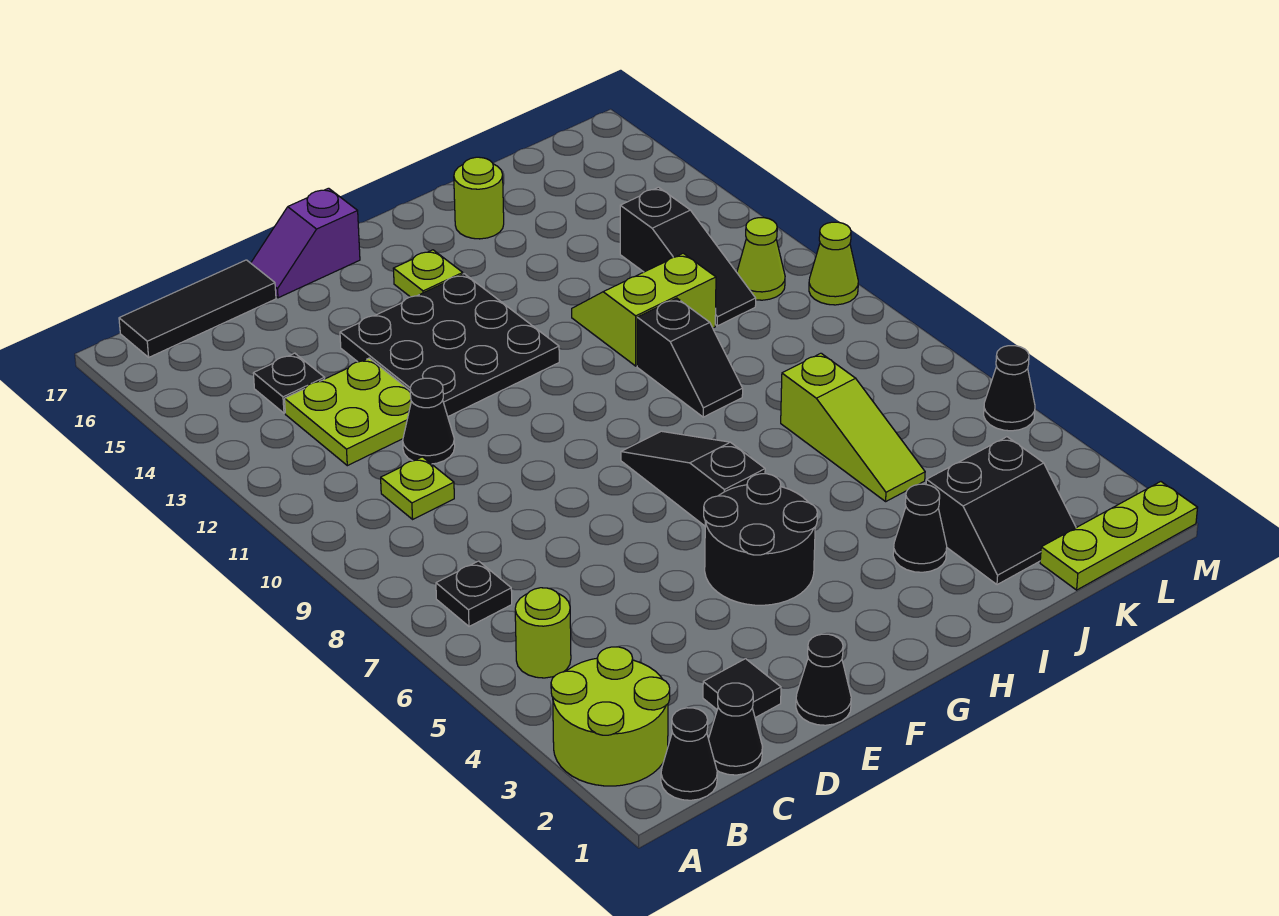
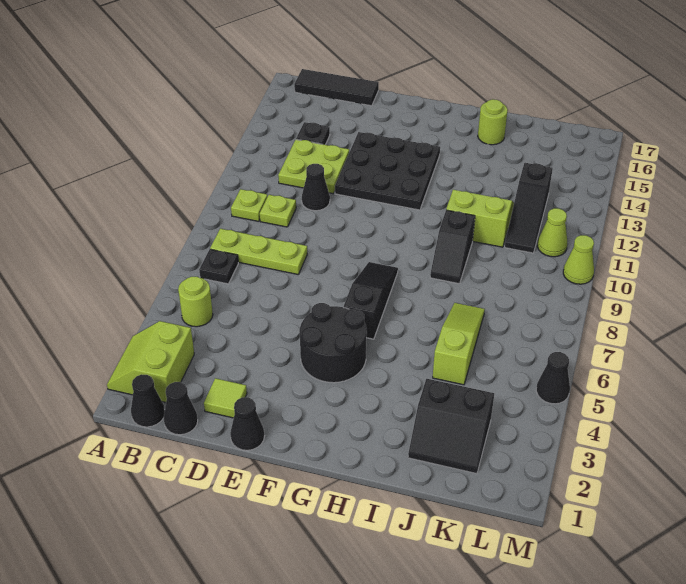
lime 2x2 round brick [551,647,670,786] -> lime 2x2 slope [107,321,194,402]
black 1x1 tile [703,659,781,718] -> lime 1x1 tile [204,378,247,418]
purple 1x2 slope [251,188,360,298] -> none
lime 1x1 plate [393,250,463,297] -> lime 1x1 plate moved to [231,189,268,221]
black 1x1 cone [893,484,947,572] -> none
lime 1x3 slope [781,353,925,501] -> lime 1x3 slope turned to [433,303,485,385]
lime 1x3 plate [1040,482,1198,590] -> lime 1x3 plate moved to [210,229,307,275]

